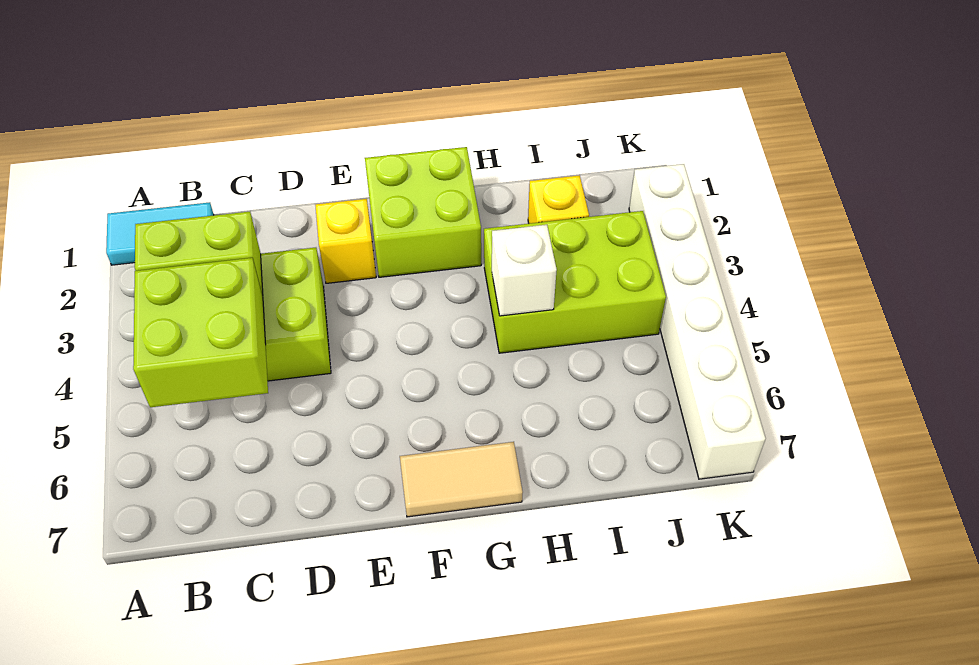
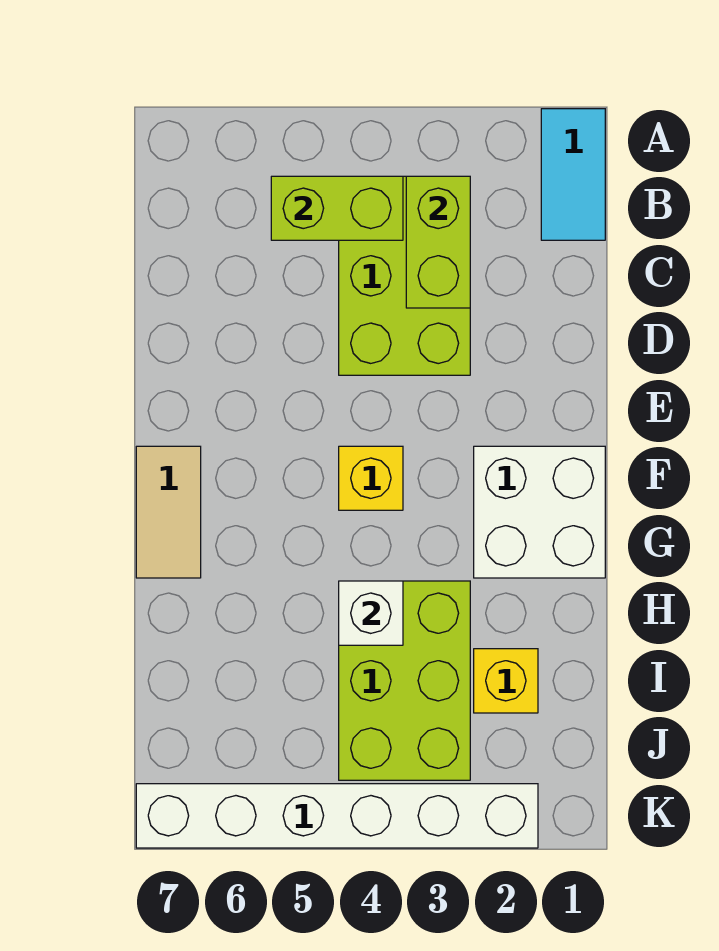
lime 2x2 brick [133,258,268,407] -> lime 1x2 brick [271,176,403,240]
yellow 1x1 brick [315,199,376,283] -> yellow 1x1 brick moved to [339,446,403,510]
lime 2x2 brick [365,147,481,277] -> white 2x2 brick [474,446,605,578]

